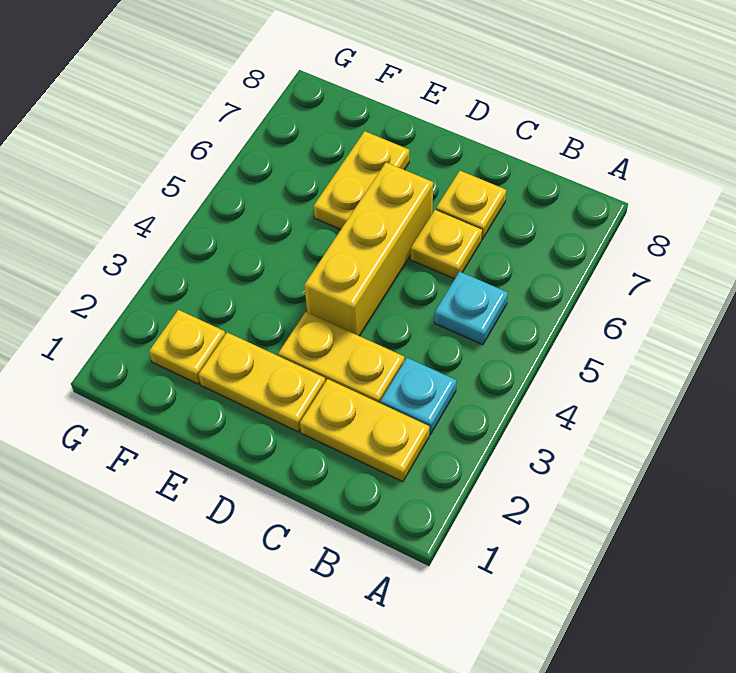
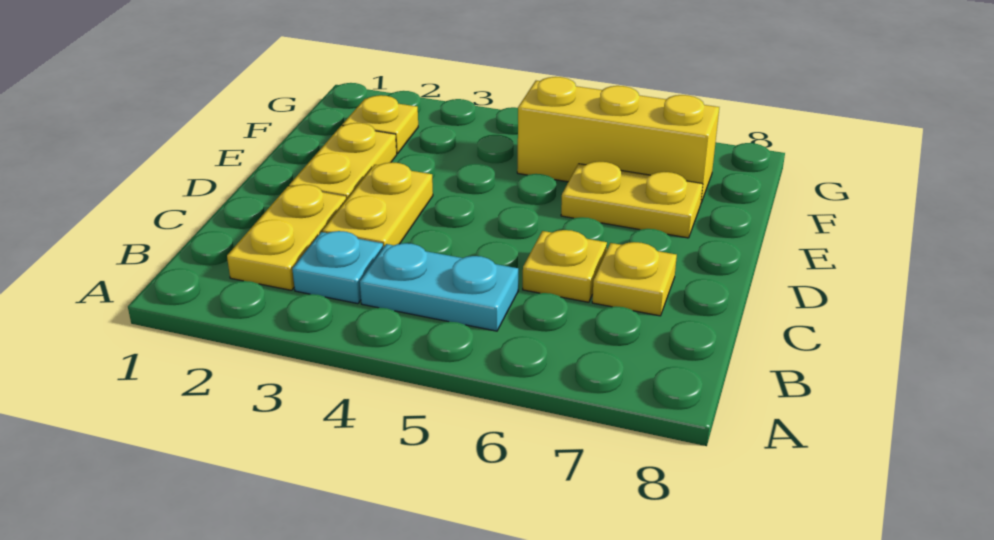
cyan 1x1 plate [435,272,508,345] -> cyan 1x2 plate [360,243,518,331]
yellow 1x3 brick [304,162,433,336] -> yellow 1x3 brick moved to [517,77,719,202]

